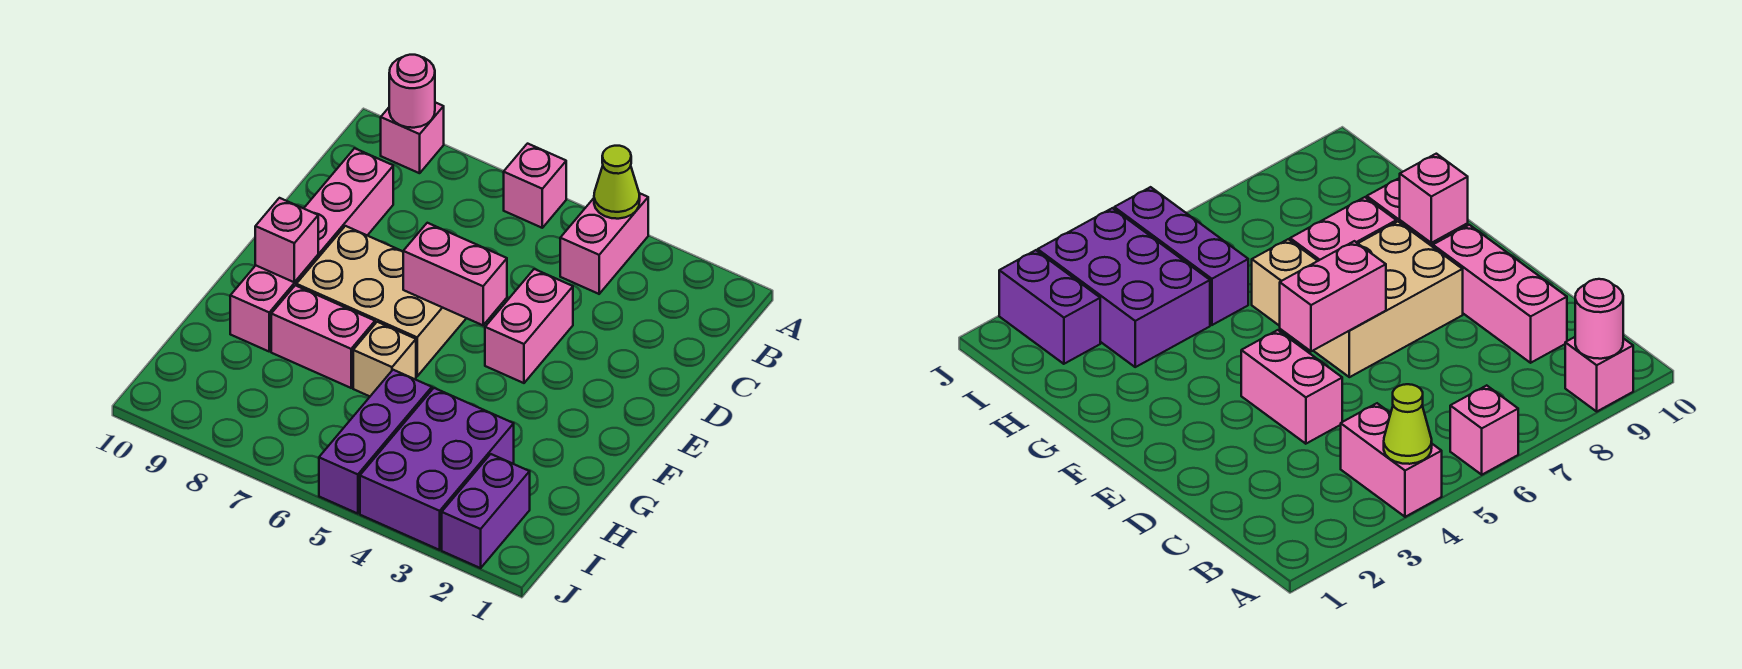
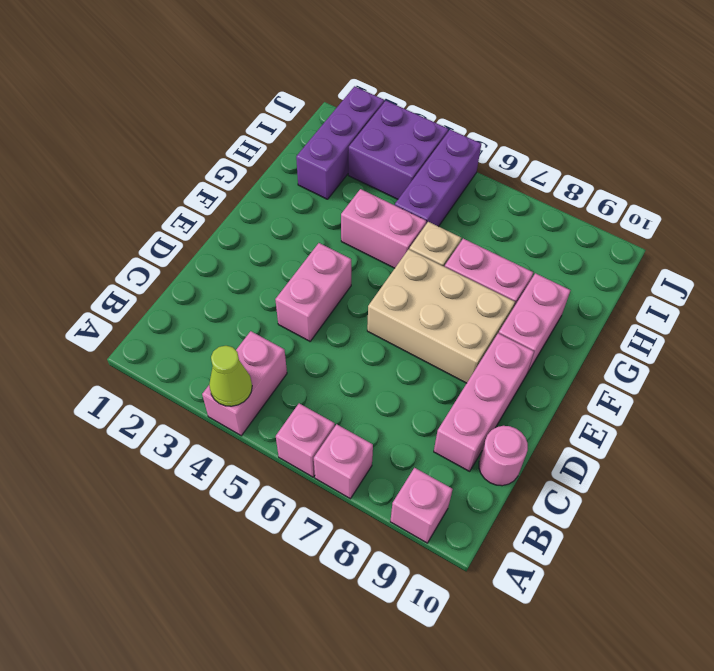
pink 1x1 round brick [389,55,435,128] -> pink 1x1 round brick moved to [479,426,528,486]
pink 1x2 brick [403,223,507,325] -> pink 1x2 brick moved to [341,189,426,268]
pink 1x1 brick [255,198,318,282] -> pink 1x1 brick moved to [314,424,373,499]
purple 2x3 brick [360,388,514,550] -> purple 2x2 brick [348,101,448,199]
purple 1x2 brick [442,454,530,568] -> purple 1x3 brick [296,86,384,199]

